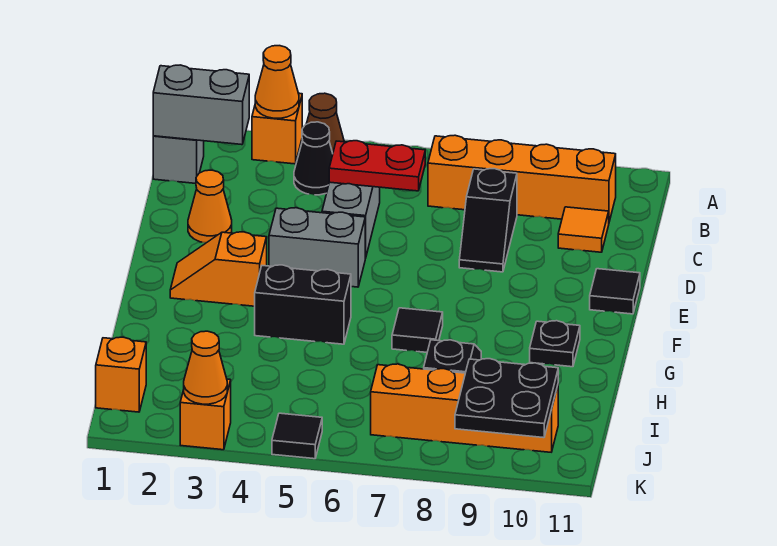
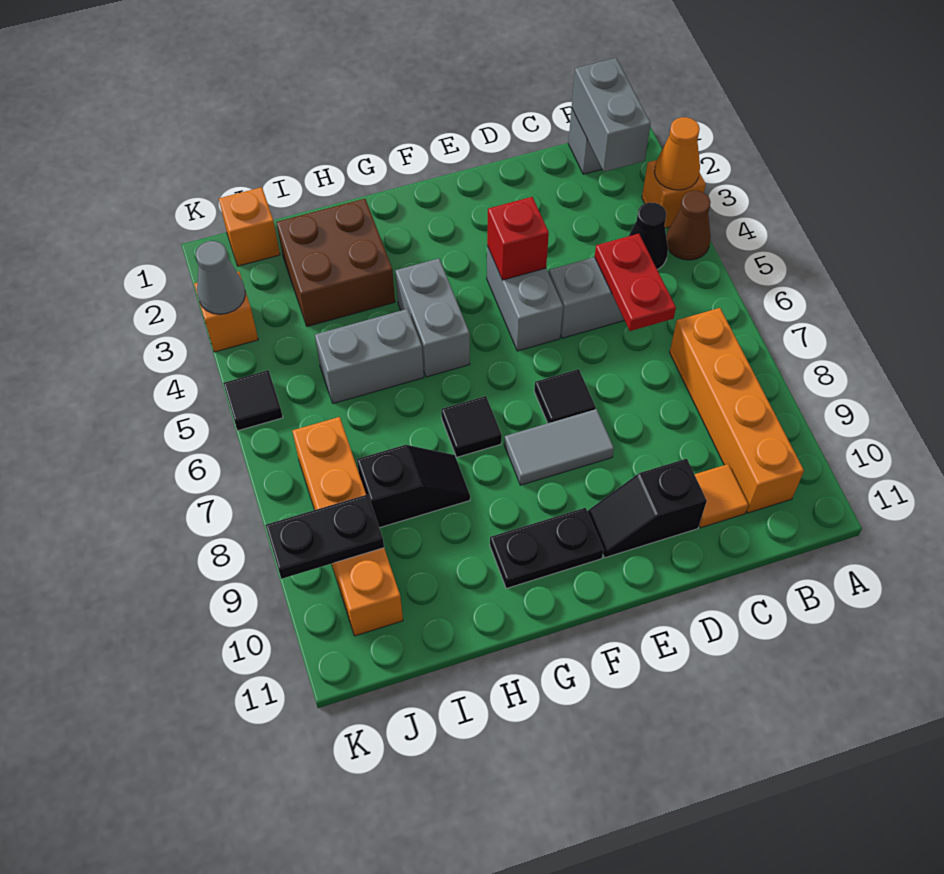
black 1x2 slope [459,169,517,272] -> black 1x2 slope moved to [588,459,707,558]
orange 1x1 cone [188,170,232,243] -> none
none -> red 1x1 brick [487,197,549,280]
none -> grey 1x2 tile [504,409,614,485]
black 1x1 tile [590,269,640,314] -> black 1x1 tile moved to [534,369,596,423]
orange 1x2 slope [170,232,267,306] -> none
black 1x2 brick [255,265,351,344] -> grey 1x2 brick [395,258,470,377]
black 1x1 plate [530,321,580,367] -> black 1x2 plate [490,508,604,589]
none -> brown 2x2 brick [276,199,395,326]
none -> grey 1x2 brick [315,309,424,403]
black 2x2 plate [455,359,558,438] -> black 1x2 plate [265,494,384,579]
orange 1x1 cone [184,331,227,404] -> grey 1x1 cone [196,241,245,314]

